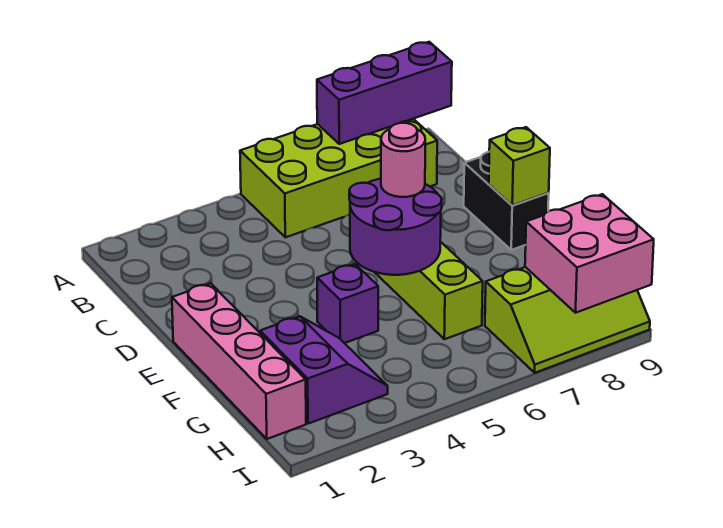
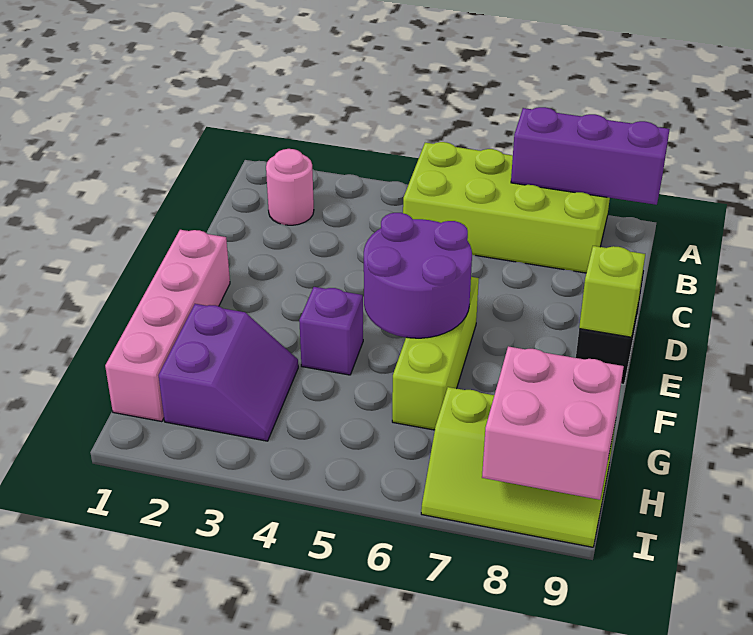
pink 1x1 round brick [381,123,425,197] -> pink 1x1 round brick moved to [266,149,314,225]

